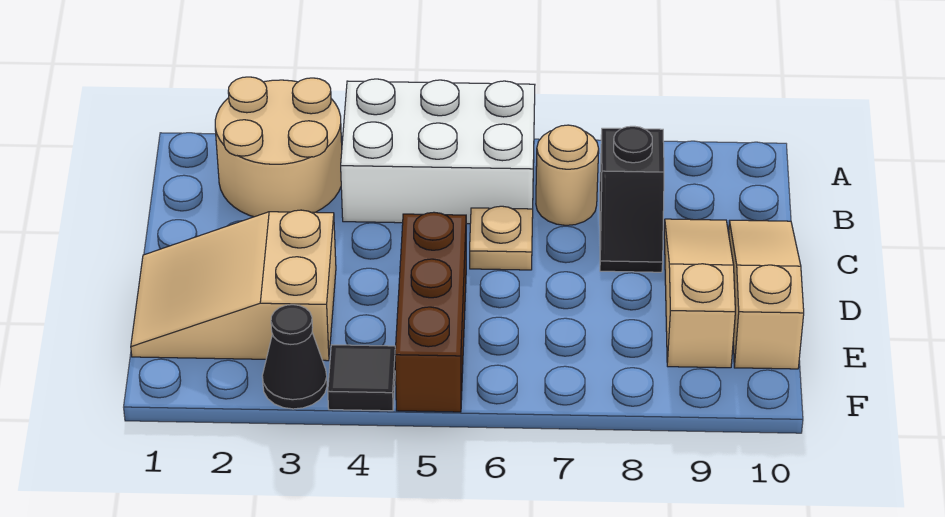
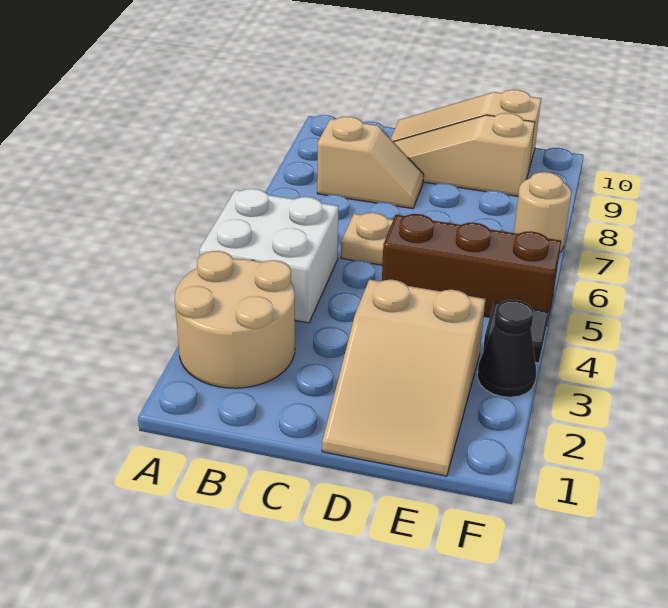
white 2x3 brick [341,79,535,224] -> white 2x2 brick [199,189,338,323]
tan 1x1 round brick [536,125,599,225] -> tan 1x1 round brick moved to [514,172,571,252]
black 1x2 slope [600,126,664,272] -> tan 1x2 slope [317,117,424,209]

